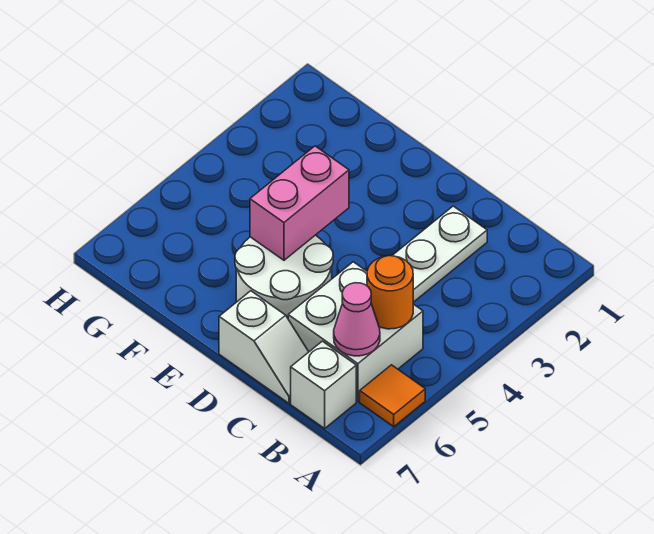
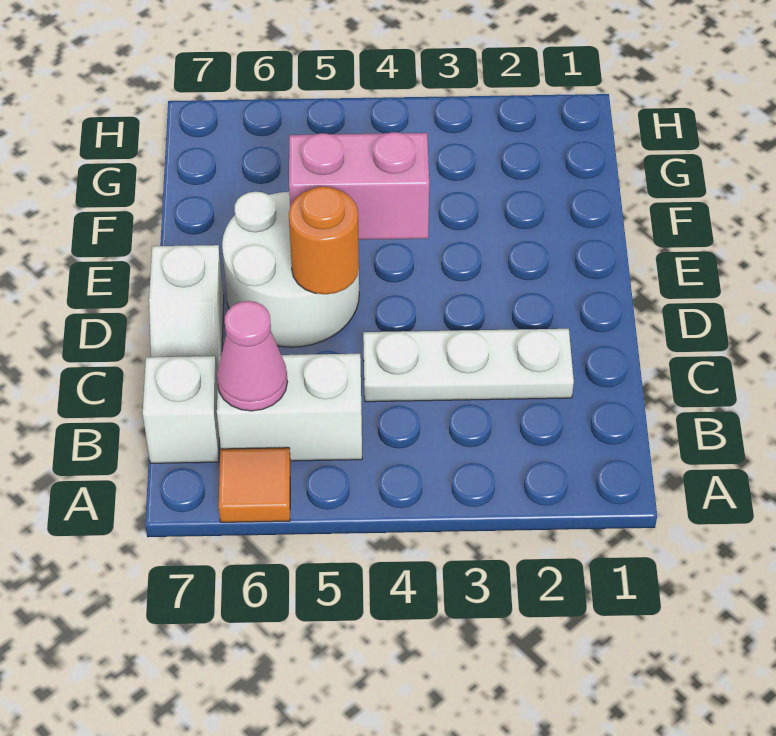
white 2x2 brick [288,262,423,401] -> white 1x2 brick [217,354,362,461]
orange 1x1 round brick [367,256,413,329] -> orange 1x1 round brick moved to [289,187,359,294]

